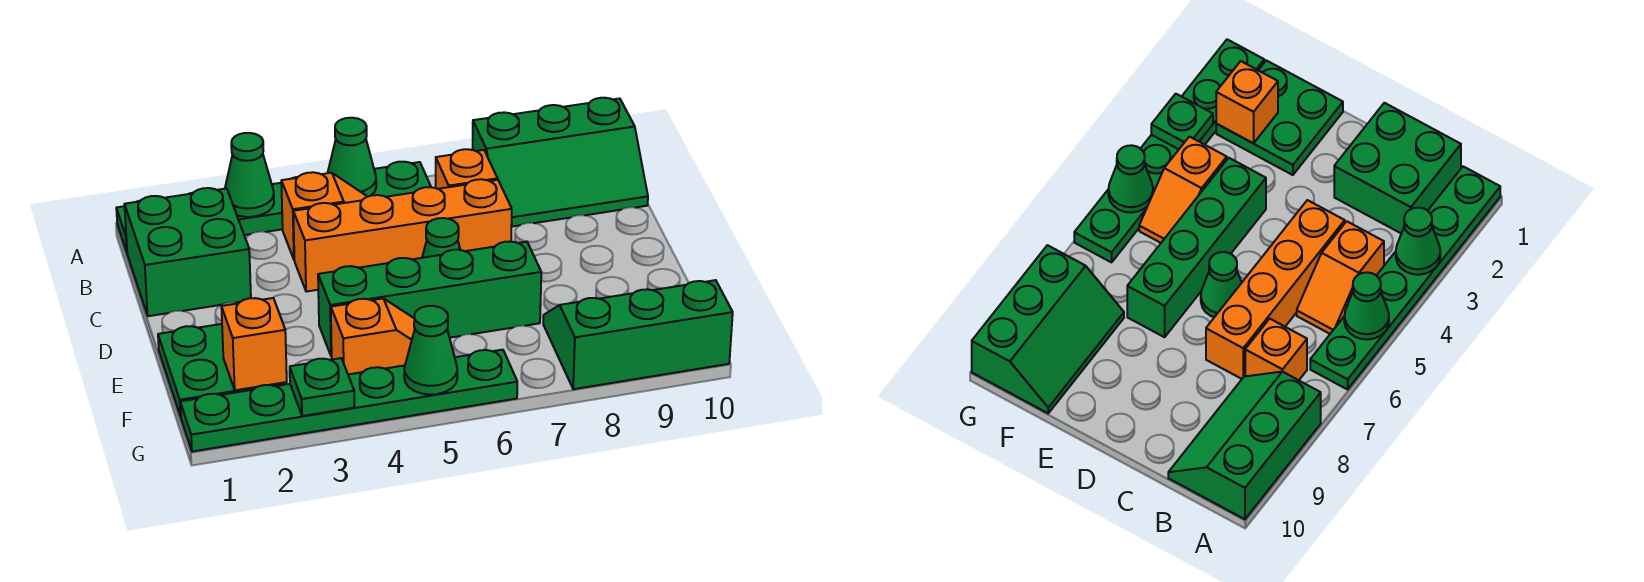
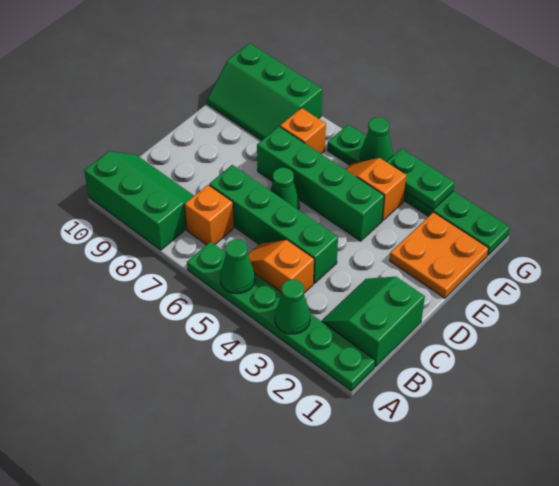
green 2x2 brick [124,188,251,316] -> green 2x2 slope [322,277,425,367]
orange 1x4 brick [293,179,512,292] -> green 1x4 brick [209,165,338,284]
green 2x2 plate [158,324,287,416] -> orange 2x2 plate [390,212,489,298]
orange 1x1 brick [221,298,287,390] -> orange 1x1 brick moved to [280,108,326,154]
green 1x1 plate [290,358,354,416] -> green 1x2 plate [387,148,455,210]

